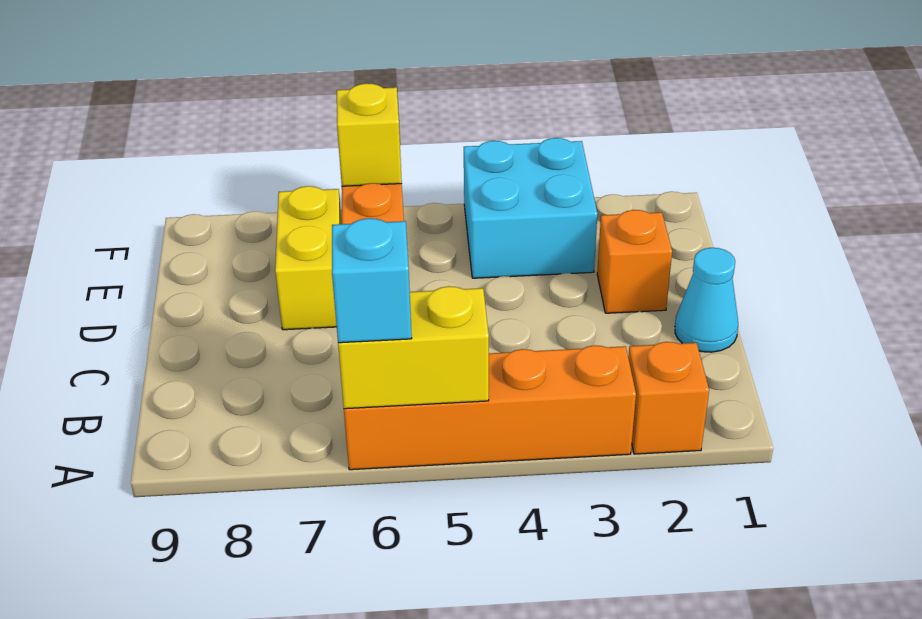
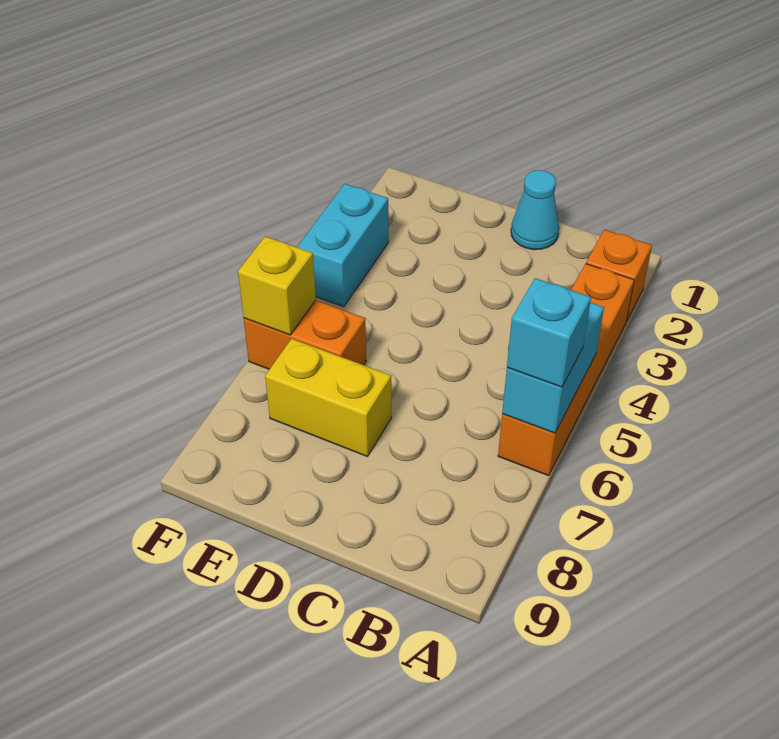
yellow 1x2 brick [338,286,489,409] -> cyan 1x2 brick [502,302,604,433]
orange 1x1 brick [597,210,672,313] -> none
cyan 2x2 brick [464,138,597,278] -> cyan 1x2 brick [297,184,388,307]

